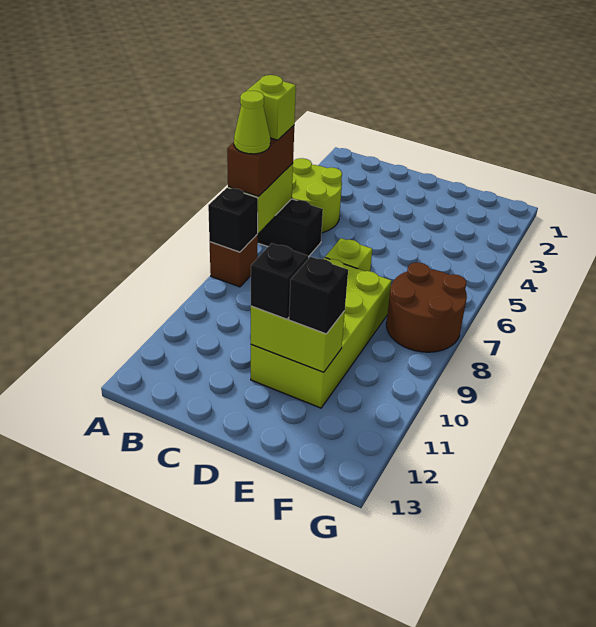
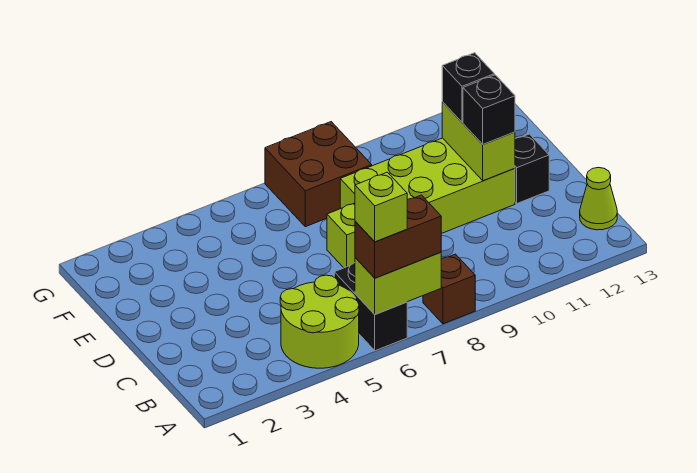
lime 1x1 cone [234,91,270,154] -> lime 1x1 cone moved to [580,167,617,230]
black 1x1 brick [208,188,258,252] -> black 1x1 brick moved to [515,134,549,203]
brown 2x2 round brick [386,262,467,352] -> brown 2x2 brick [265,122,372,227]

